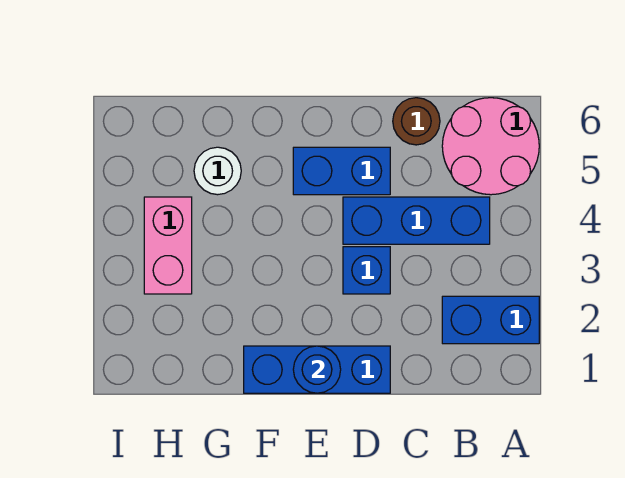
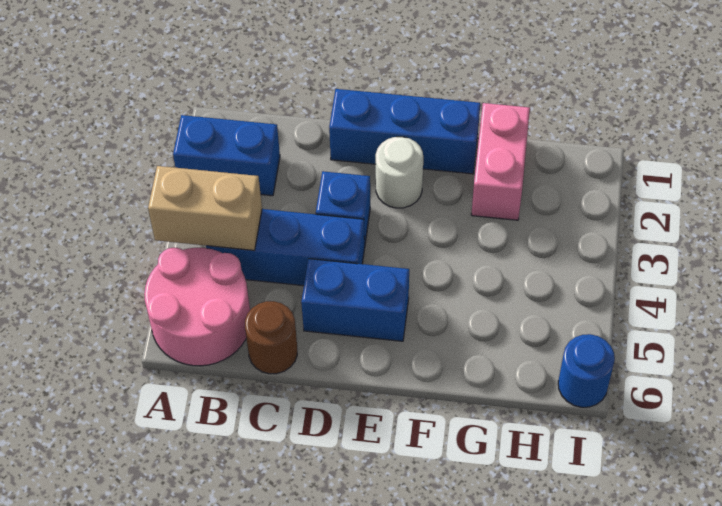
none -> tan 1x2 brick [148,166,262,251]
blue 1x1 round brick [293,346,341,393] -> blue 1x1 round brick moved to [558,334,615,407]
white 1x1 round brick [194,147,241,195] -> white 1x1 round brick moved to [376,137,423,208]
pink 1x2 brick [144,197,192,294] -> pink 1x2 brick moved to [471,103,530,220]

